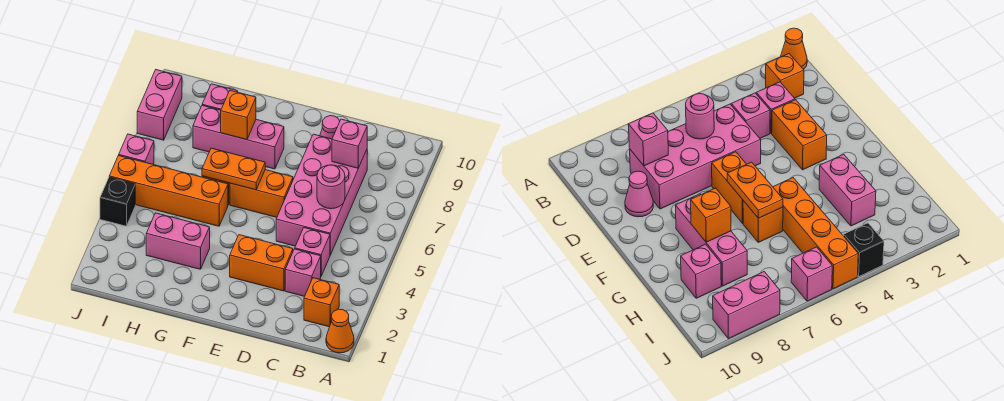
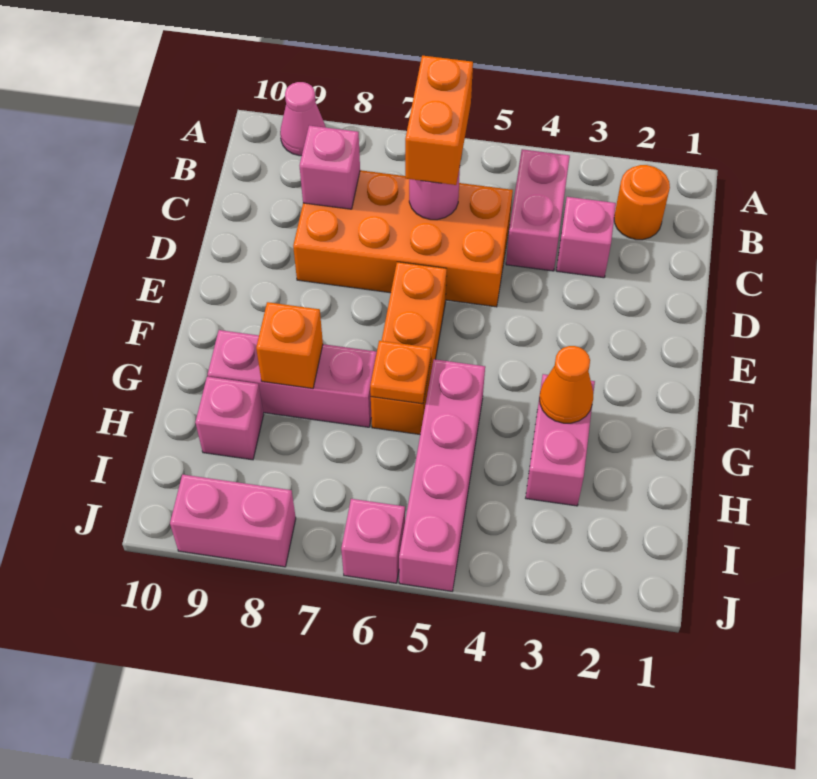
orange 1x1 cone [326,309,354,353] -> orange 1x1 cone moved to [540,346,593,423]
orange 1x1 brick [304,278,339,327] -> orange 1x1 round brick [614,165,670,240]
pink 1x1 brick [295,228,330,276] -> pink 1x2 brick [506,149,570,271]
pink 2x4 brick [276,134,367,255] -> orange 2x4 brick [293,170,513,307]
orange 1x2 brick [230,235,293,291] -> orange 1x2 brick moved to [405,56,473,185]
pink 1x1 cone [320,116,340,139] -> pink 1x1 cone moved to [280,82,326,156]
orange 1x2 plate [202,148,265,190] -> orange 1x1 plate [370,341,431,404]
pink 1x3 brick [193,106,284,169] -> pink 1x3 brick turned to [208,330,377,427]
orange 1x4 brick [109,156,228,226] -> pink 1x4 brick [399,359,485,591]
black 1x1 brick [100,177,135,226] -> none

